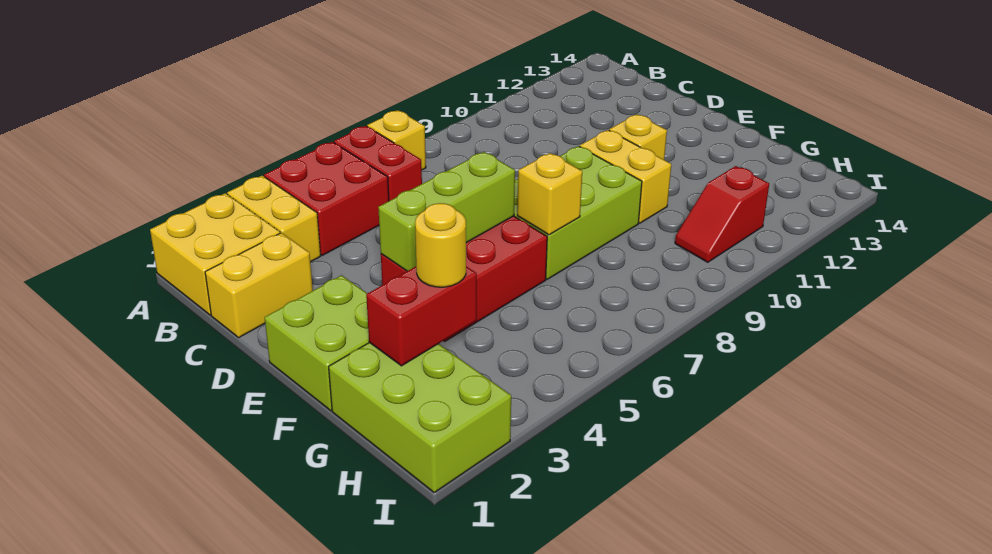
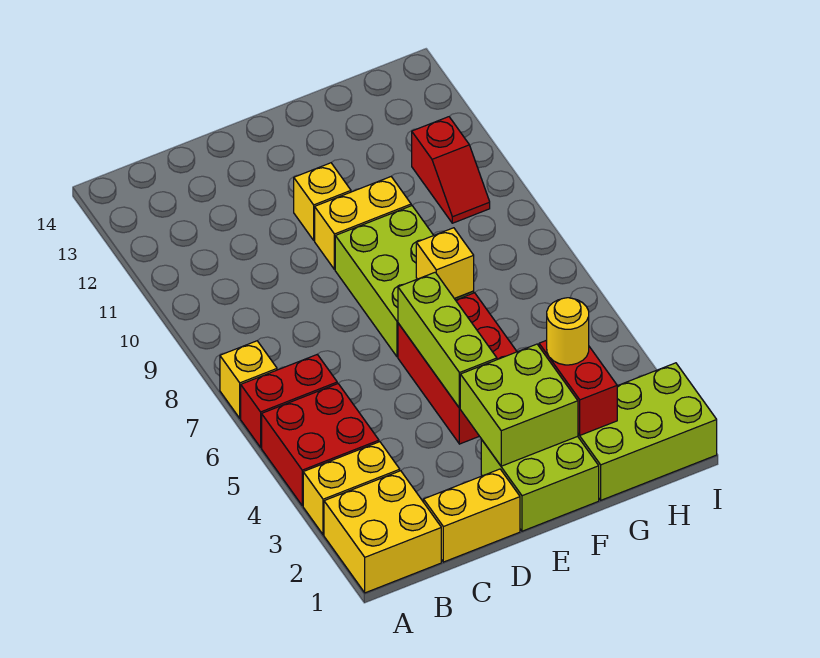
yellow 1x2 brick [205,233,313,338] -> yellow 1x2 brick turned to [424,469,520,562]
none -> lime 2x2 brick [460,344,578,466]

